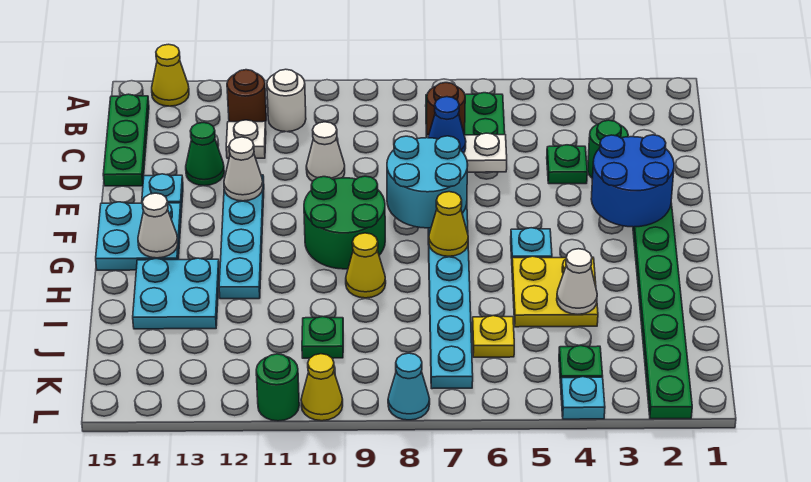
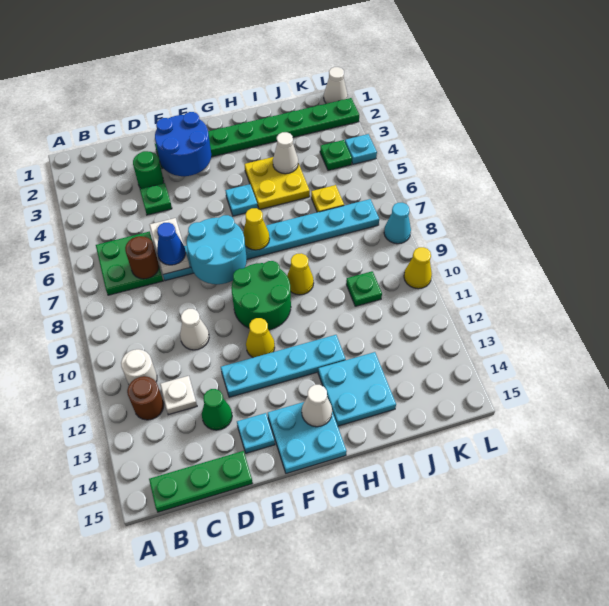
yellow 1x1 cone [152,44,189,106] -> yellow 1x1 cone moved to [246,318,275,358]
white 1x1 cone [224,137,263,201] -> white 1x1 cone moved to [324,67,348,104]
green 1x1 round brick [256,354,299,421] -> none

